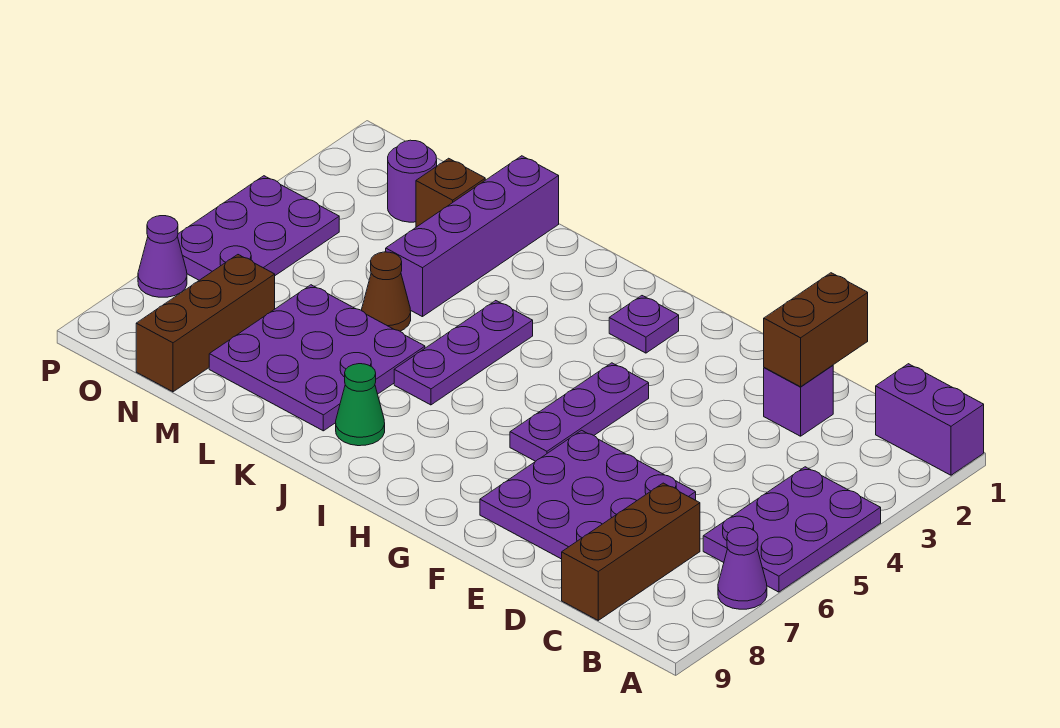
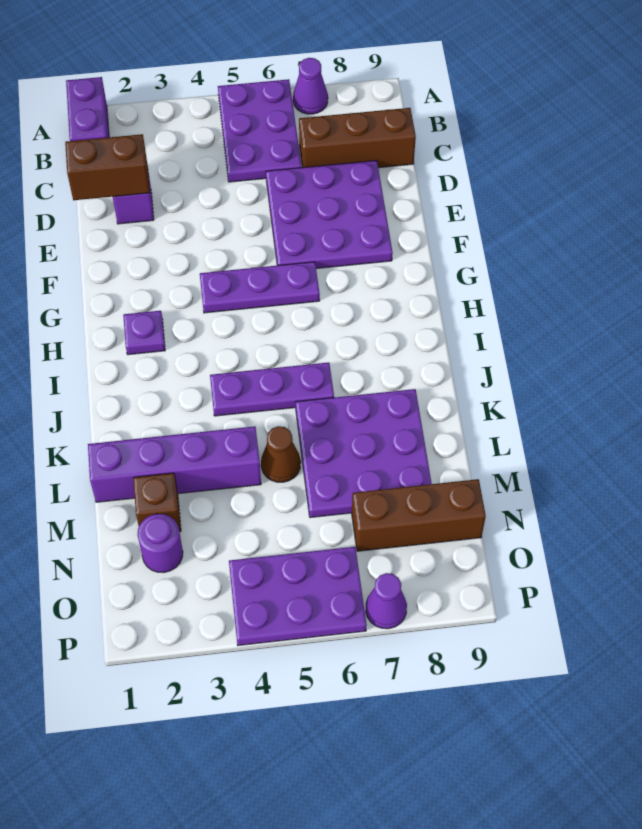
purple 2x3 plate [703,467,881,592] -> purple 2x3 plate turned to [218,79,302,182]
green 1x1 cone [336,364,385,446] -> none

